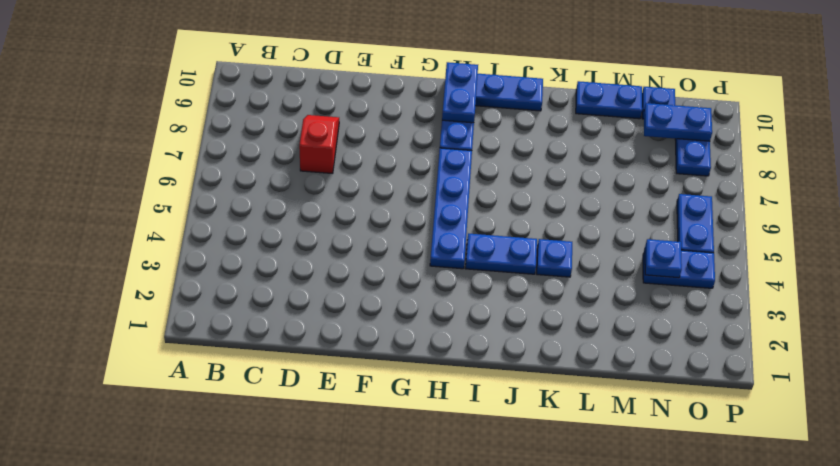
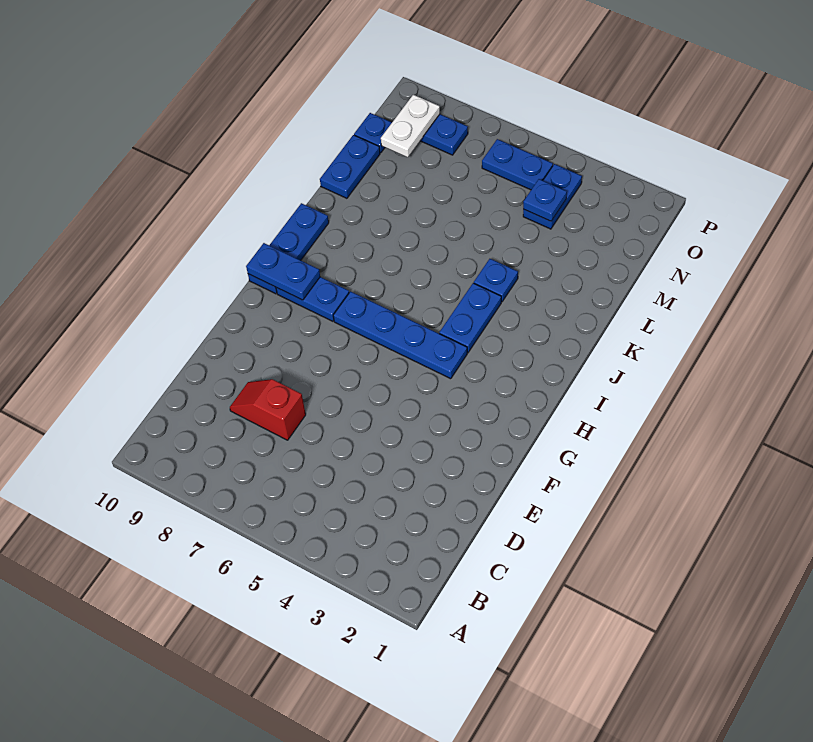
blue 1x2 plate [644,103,712,141] -> white 1x2 plate [381,95,440,157]

